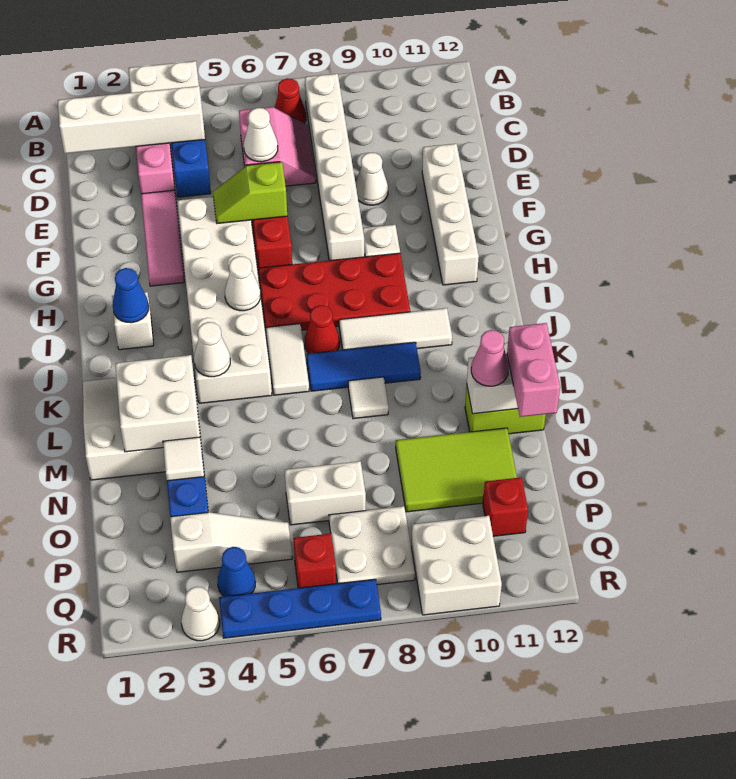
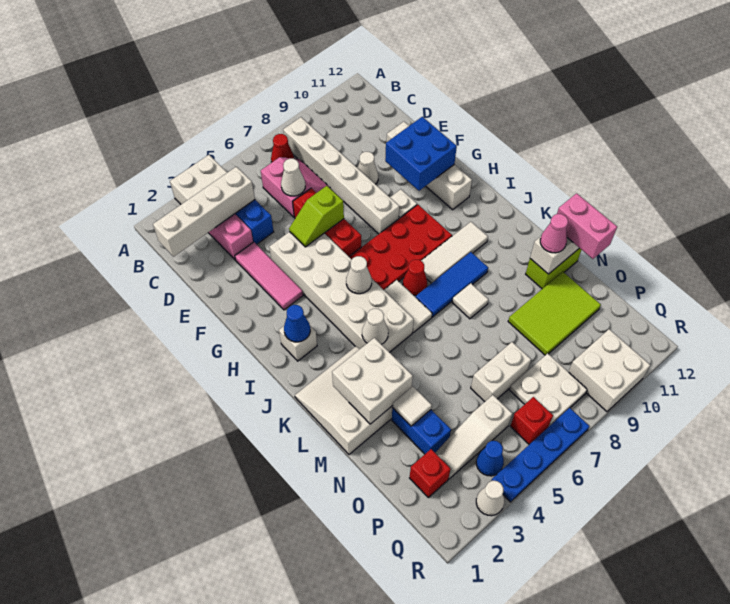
none -> blue 2x2 brick [385,117,457,191]
white 1x3 slope [170,512,293,572] -> white 1x3 slope turned to [435,395,512,479]
red 1x1 brick [483,477,528,536] -> red 1x1 brick moved to [410,449,451,497]

